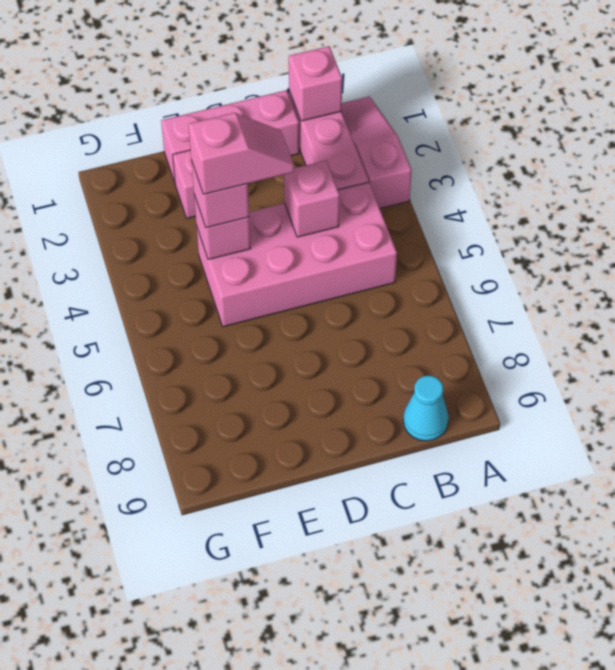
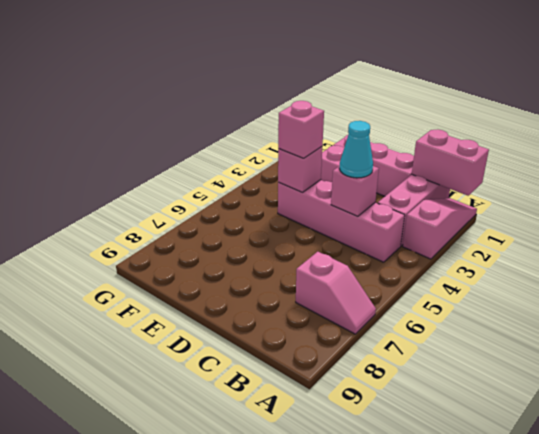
pink 1x1 brick [289,46,342,121] -> pink 1x2 brick [412,129,489,196]
pink 2x4 brick [197,182,397,327] -> pink 1x4 brick [278,180,405,262]
cyan 1x1 cone [403,376,449,441] -> cyan 1x1 cone moved to [339,121,373,178]
pink 1x2 slope [189,113,294,194] -> pink 1x2 slope moved to [296,252,376,334]

